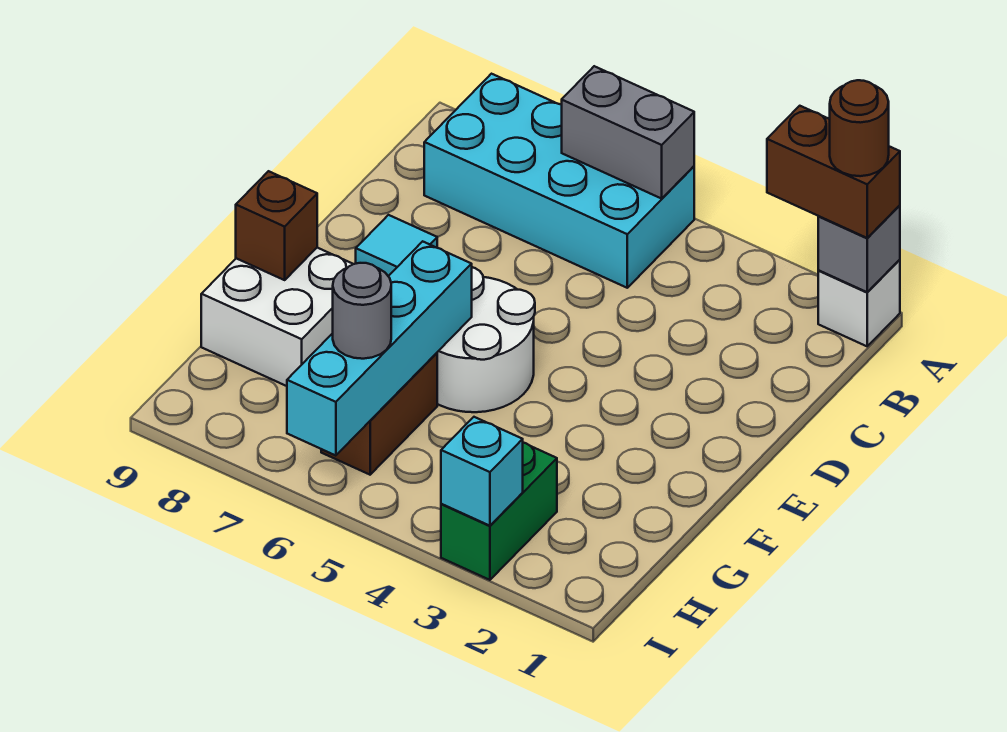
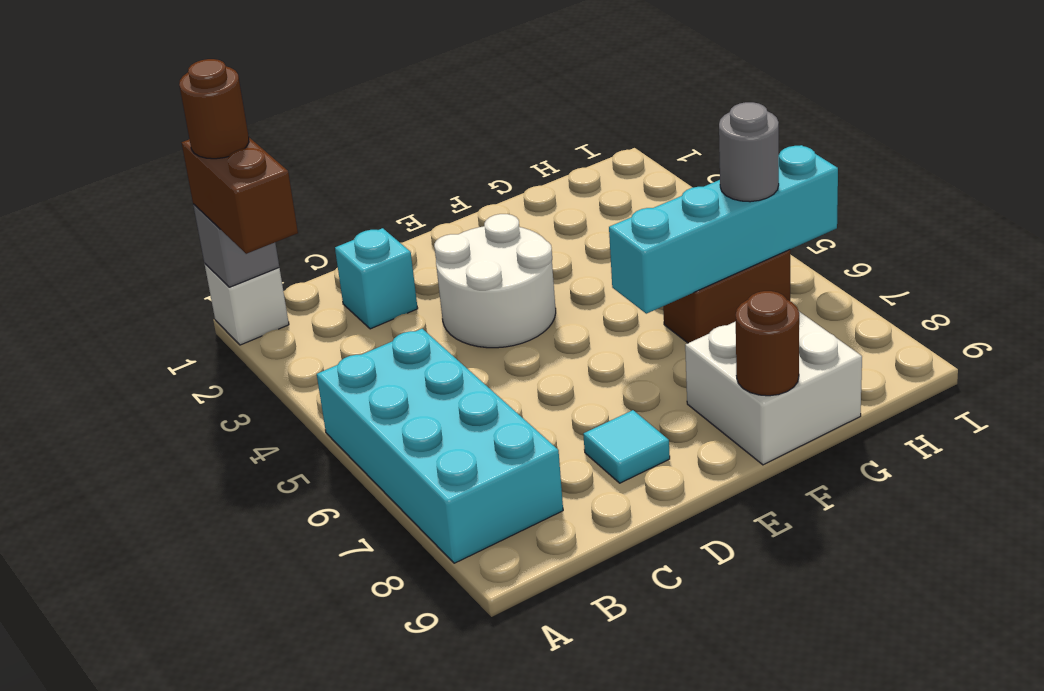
grey 1x2 brick [562,66,694,199] -> none
white 2x2 round brick [437,267,535,412] -> white 2x2 round brick moved to [434,214,556,348]
brown 1x1 brick [236,171,317,280] -> brown 1x1 round brick [736,291,799,396]
green 1x2 brick [441,443,557,580] -> none
cyan 1x1 brick [441,417,523,526] -> cyan 1x1 brick moved to [335,228,418,329]

